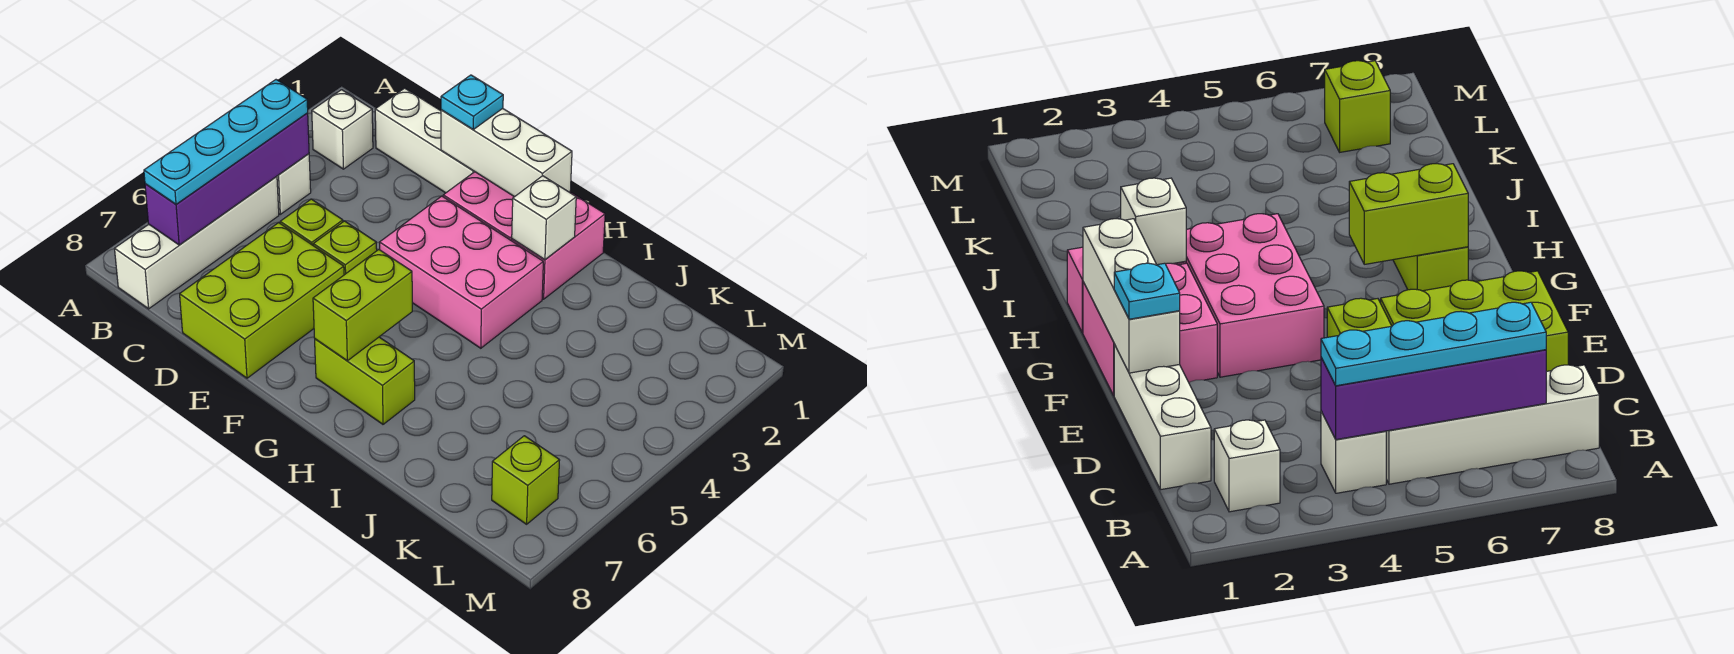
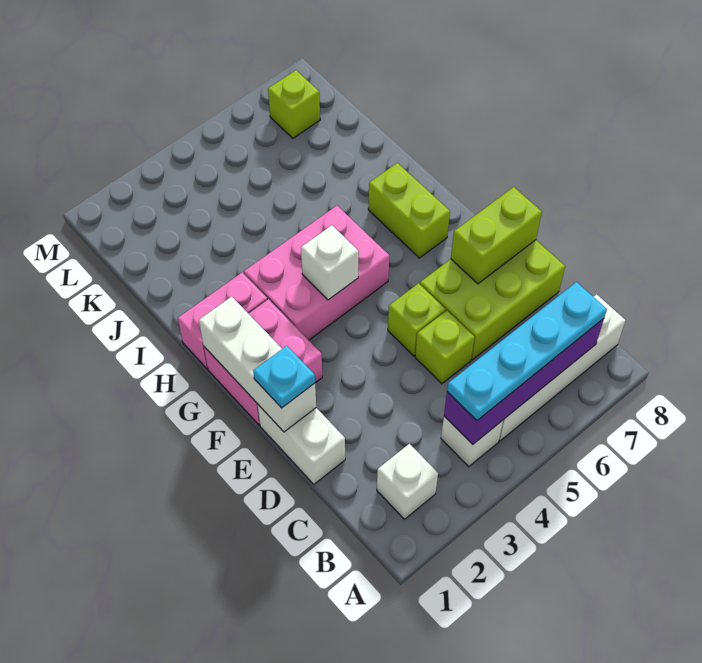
white 1x3 brick [375,88,475,193] -> white 1x2 brick [258,405,345,484]
pink 2x3 brick [380,196,543,348] -> pink 2x3 brick turned to [244,206,389,340]
lime 1x2 brick [313,250,412,361] -> lime 1x2 brick moved to [451,187,542,284]
white 1x1 brick [512,176,576,260] -> white 1x1 brick moved to [301,225,359,300]

